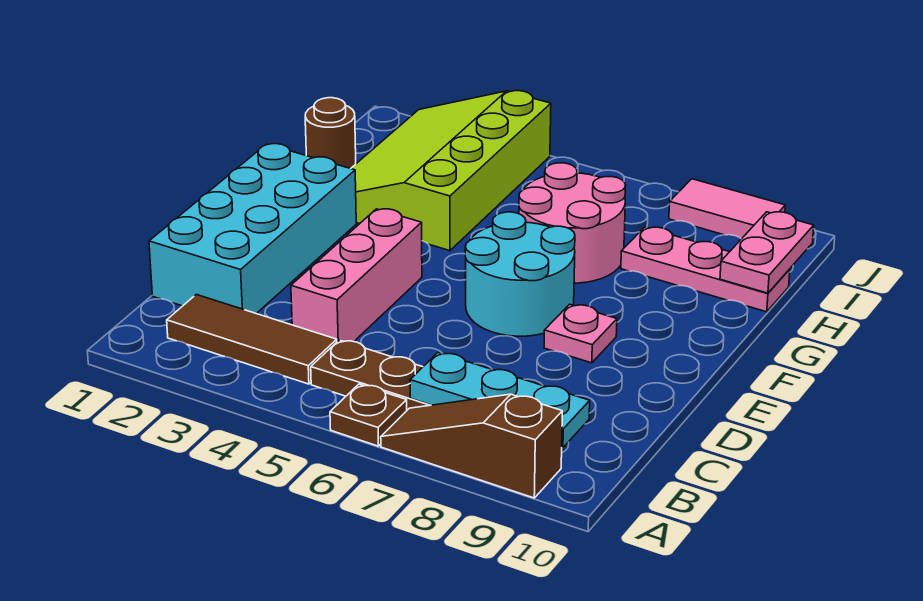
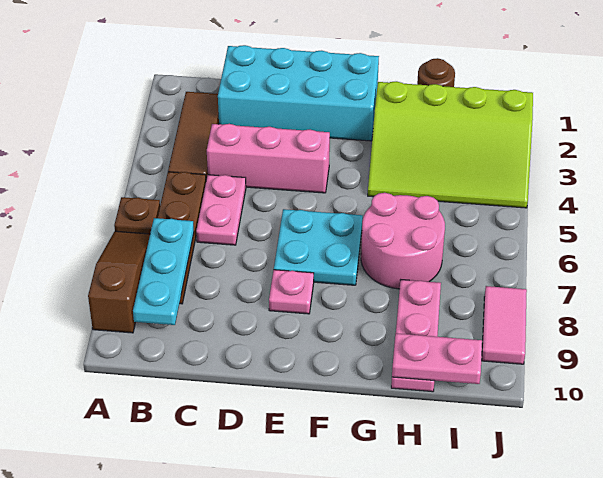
none -> pink 1x2 plate [196,175,246,245]
cyan 2x2 round brick [465,212,575,336] -> cyan 2x2 plate [274,209,363,285]
lime 3x4 slope [351,91,551,251] -> lime 3x4 slope turned to [368,81,533,208]

